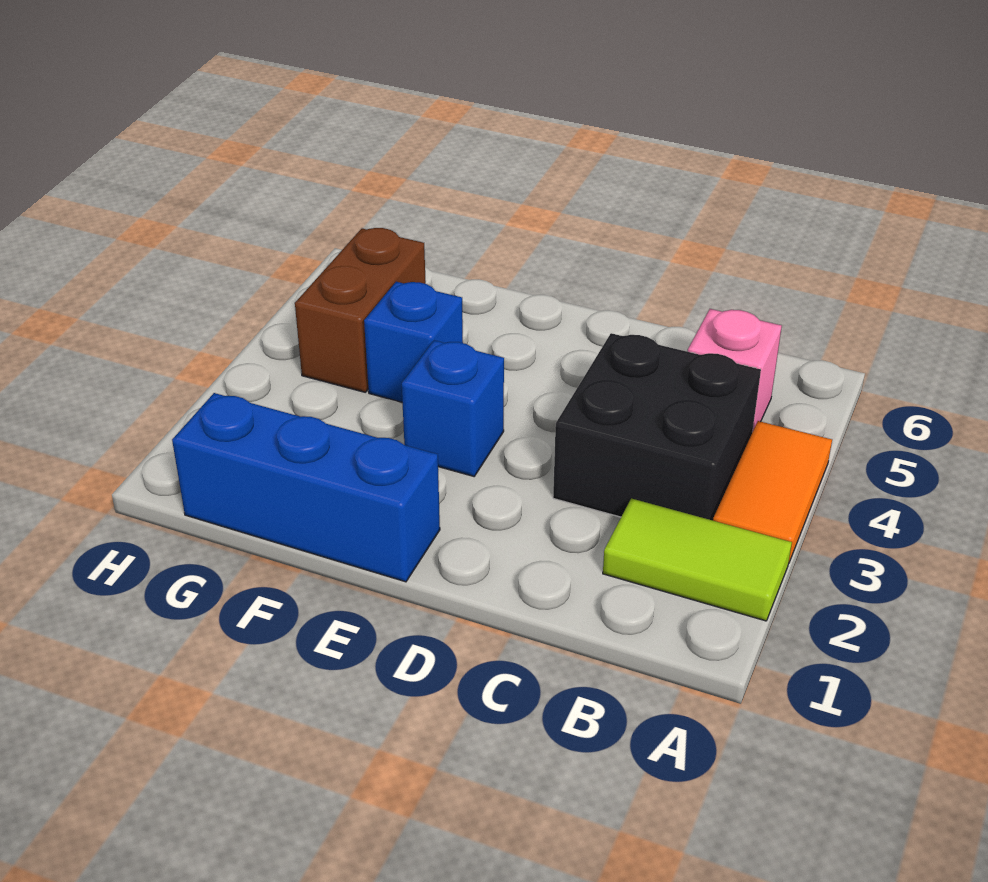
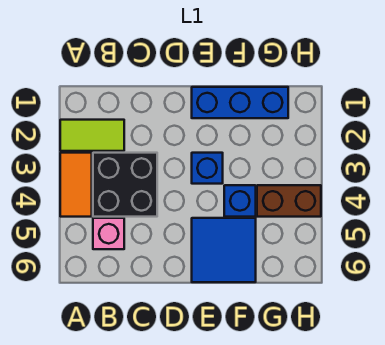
none -> blue 2x2 tile [192,218,256,282]
brown 1x2 brick [295,228,426,392] -> brown 1x2 brick turned to [257,185,321,217]

